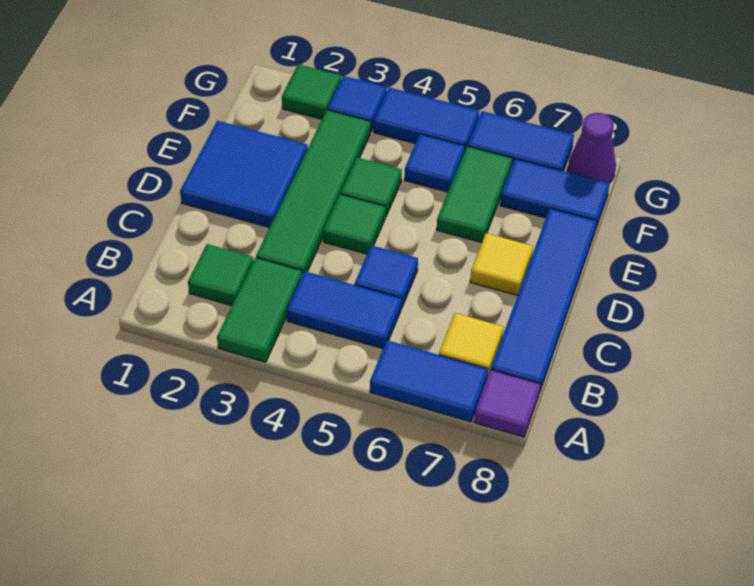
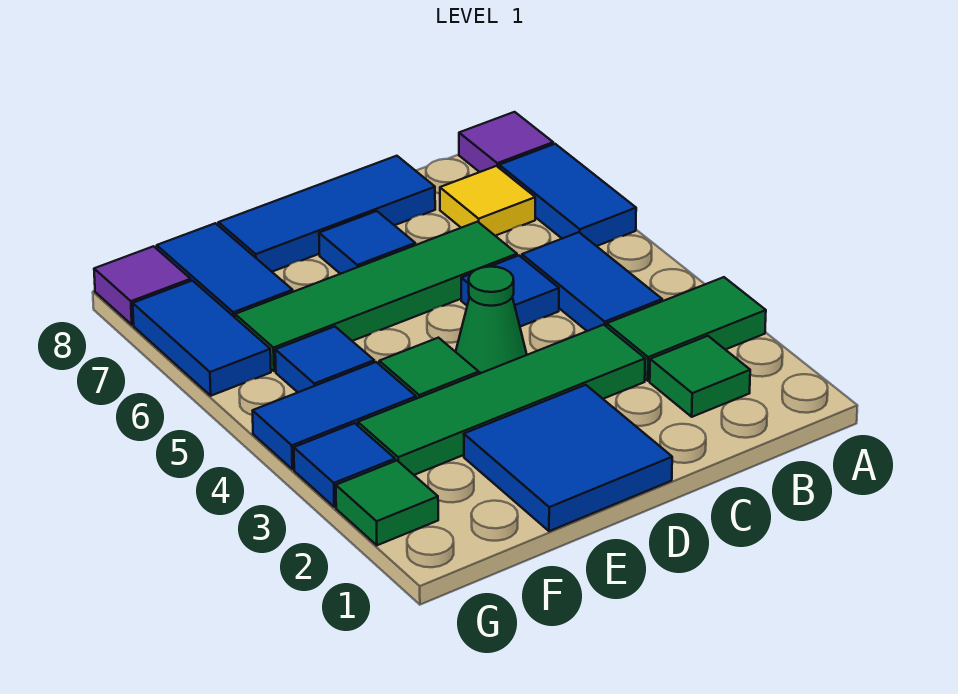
blue 1x4 tile [491,208,597,393] -> blue 1x3 tile [218,156,435,272]
green 1x1 tile [323,194,385,254] -> green 1x1 cone [456,267,527,374]
yellow 1x1 tile [470,233,533,295] -> blue 1x1 tile [319,211,415,274]
green 1x2 tile [437,146,512,243] -> green 1x4 tile [235,222,517,371]
blue 1x2 tile [374,88,479,152] -> blue 1x2 tile turned to [253,362,416,469]
purple 1x1 cone [568,113,616,183] -> purple 1x1 tile [94,246,191,325]

